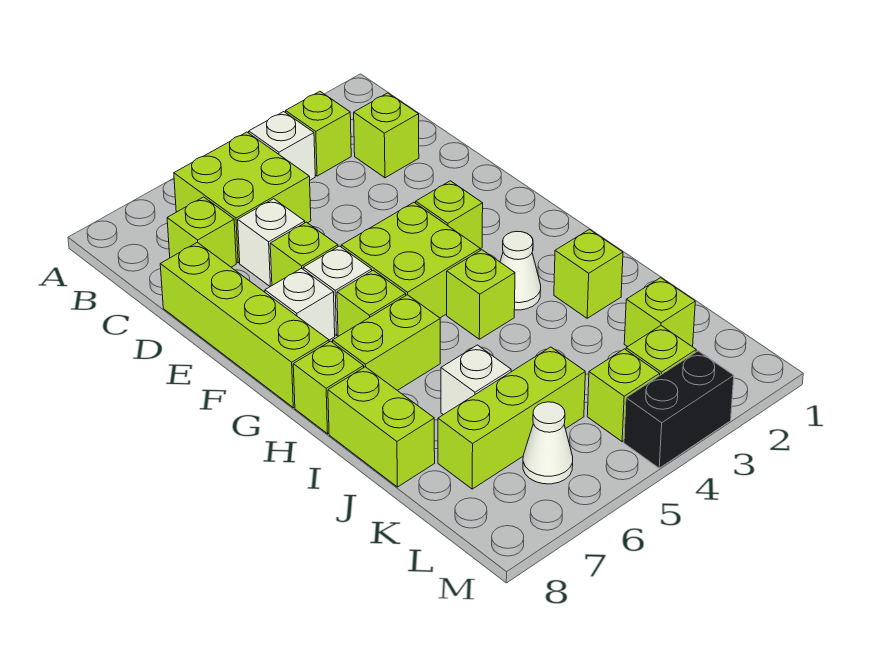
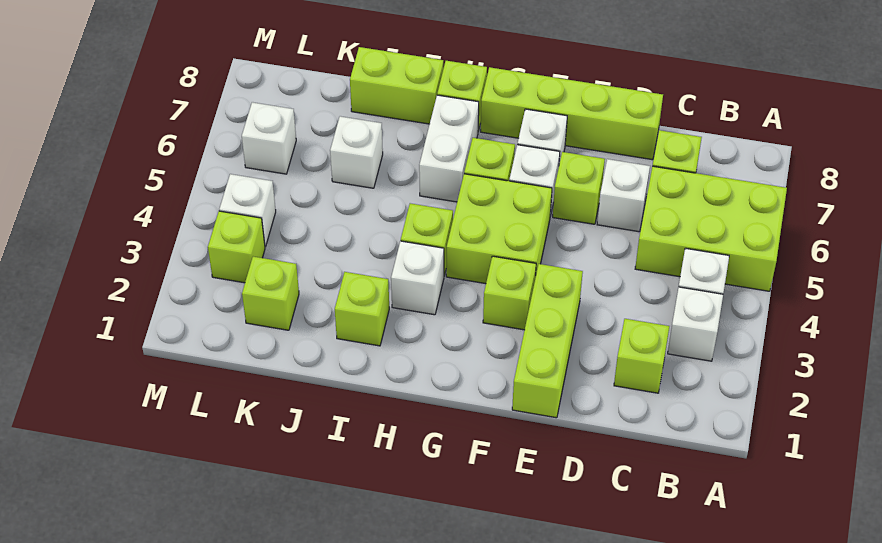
lime 1x1 brick [286,92,351,176] -> white 1x1 brick [668,287,723,361]
lime 2x2 brick [174,132,311,263] -> lime 2x3 brick [635,166,787,291]
white 1x1 cone [500,232,541,310] -> white 1x1 brick [391,241,444,315]
lime 1x2 brick [333,295,440,390] -> white 1x2 brick [419,95,479,202]
lime 1x3 brick [438,347,585,489] -> lime 1x3 brick moved to [512,264,583,418]
lime 1x1 brick [587,349,660,442] -> white 1x1 brick [219,174,276,247]
white 1x1 cone [523,402,573,484] -> white 1x1 brick [242,102,296,174]
black 1x2 brick [624,351,734,468] -> none

